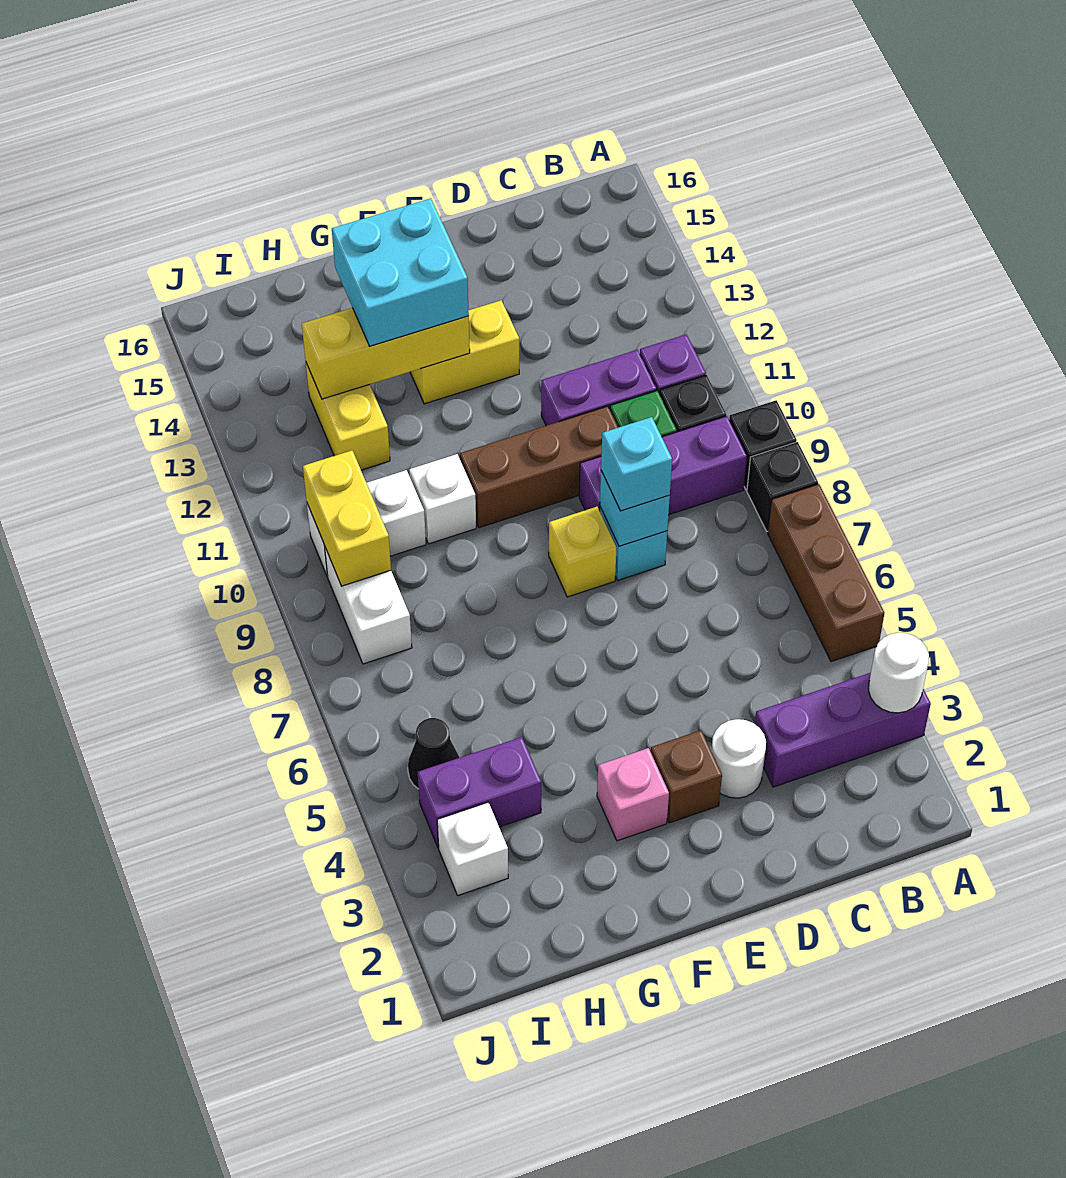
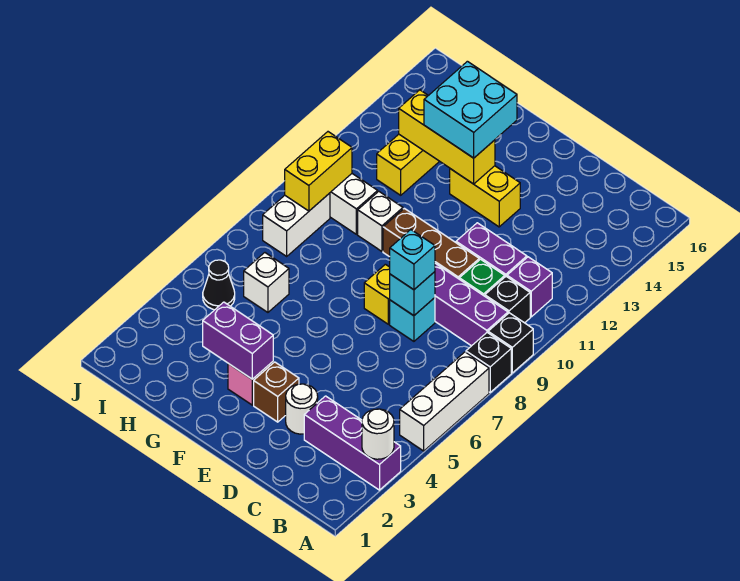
brown 1x3 brick [768,484,884,662] -> white 1x3 brick [400,352,489,451]
purple 1x2 brick [418,737,541,848] -> purple 1x2 brick moved to [203,302,273,379]
white 1x1 brick [437,802,508,895] -> white 1x1 brick moved to [244,253,289,312]

